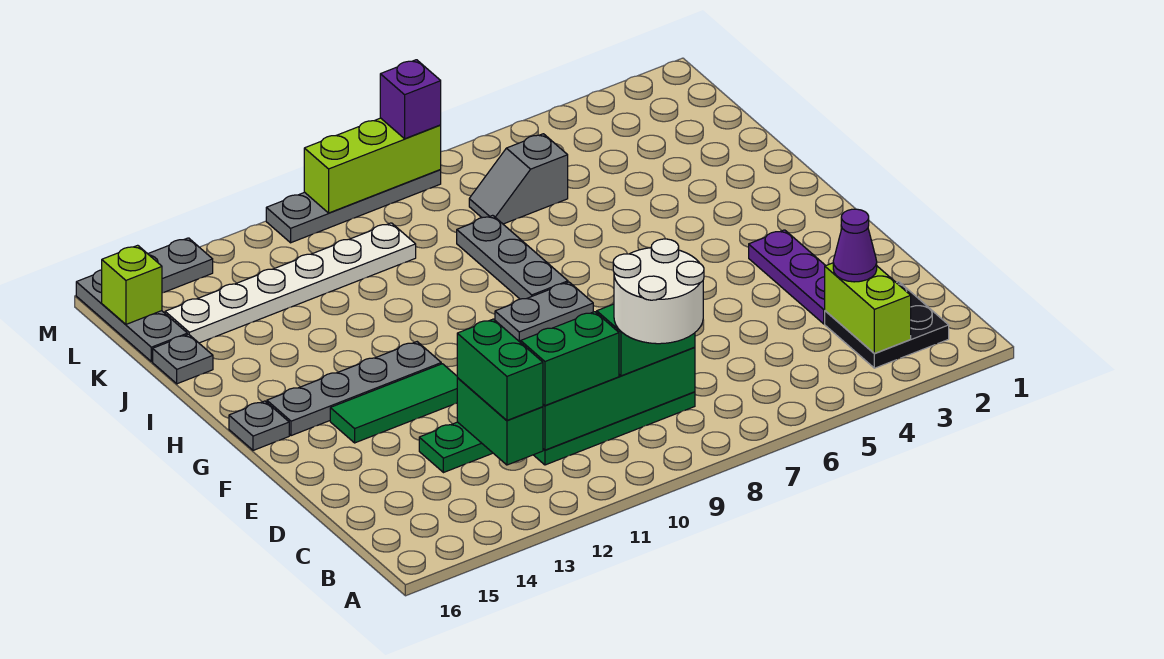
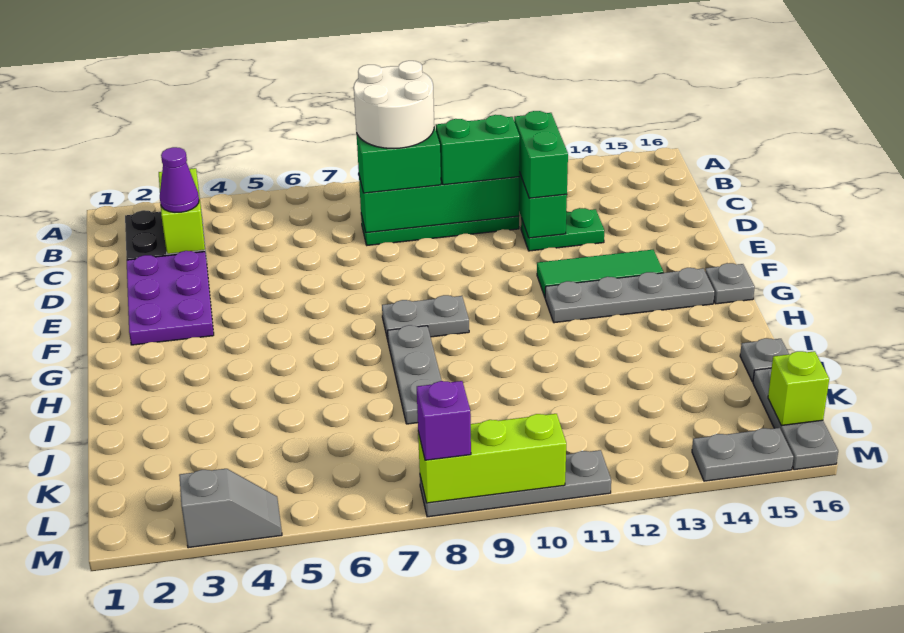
purple 1x3 plate [749,230,826,324] -> purple 2x3 plate [127,251,214,345]
grey 1x2 slope [469,134,568,224] -> grey 1x2 slope moved to [179,469,282,548]
white 1x6 plate [165,223,416,343] -> none

